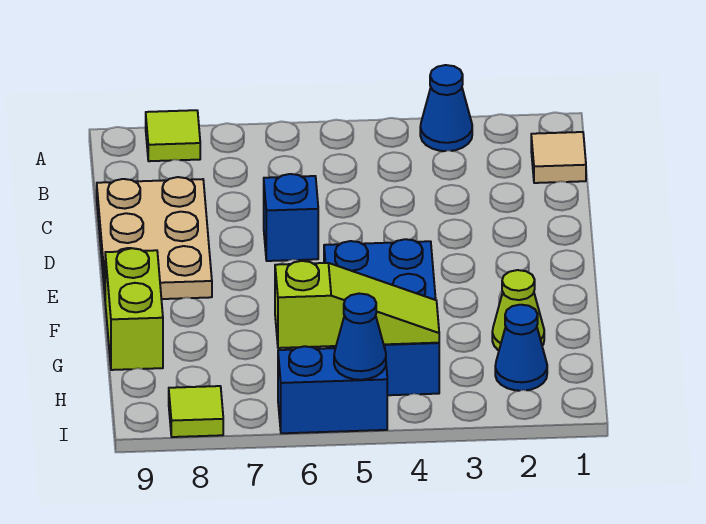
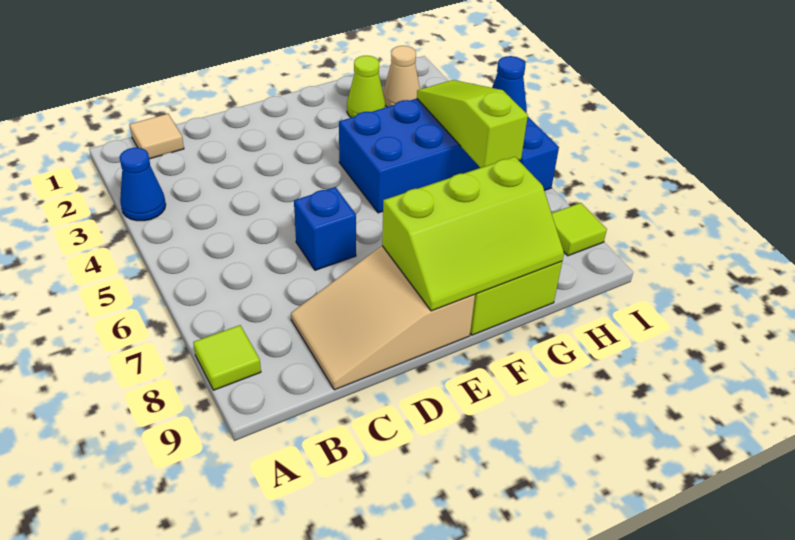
tan 2x3 plate [97,177,212,299] -> tan 2x3 slope [291,246,475,390]
none -> lime 2x3 slope [382,157,564,311]
blue 1x1 cone [495,305,547,391] -> tan 1x1 cone [383,46,420,107]

